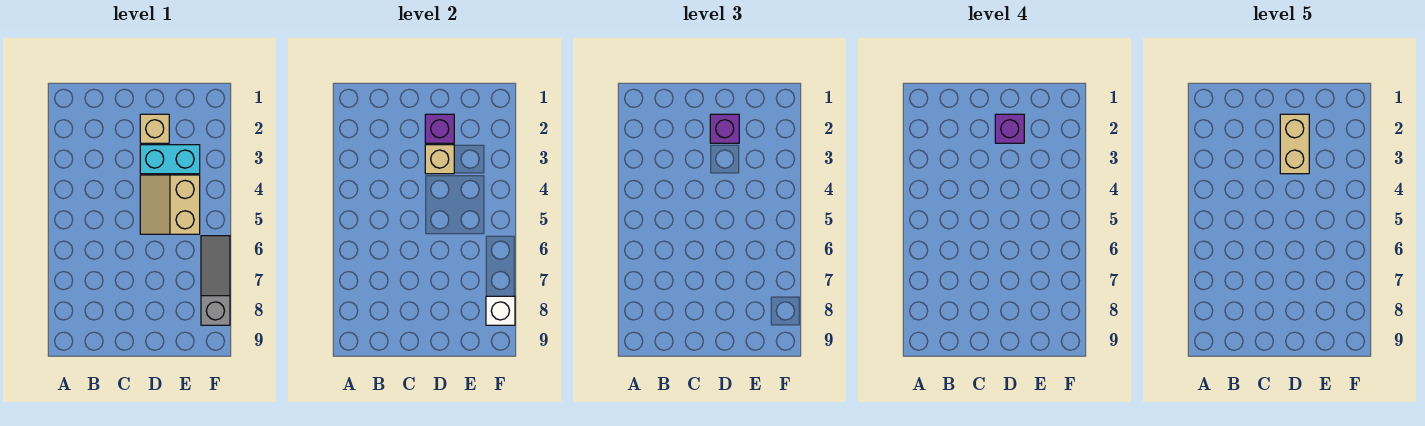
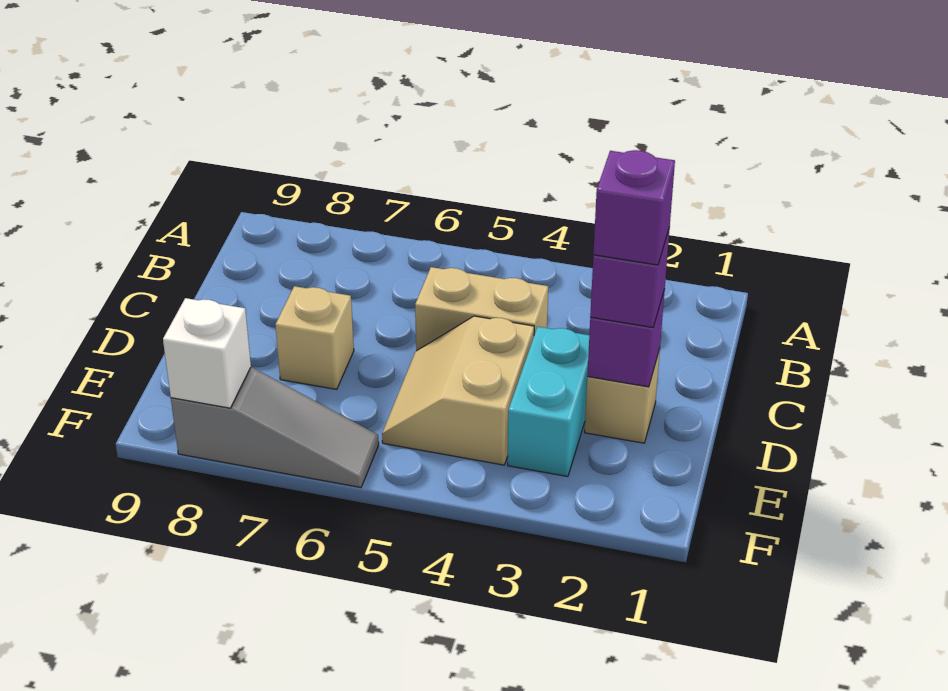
tan 1x2 brick [1280,114,1309,174] -> tan 1x2 brick moved to [415,267,548,351]
tan 1x1 brick [425,145,454,174] -> tan 1x1 brick moved to [276,286,354,389]
tan 2x2 slope [140,175,200,234] -> tan 2x2 slope turned to [382,316,534,465]

